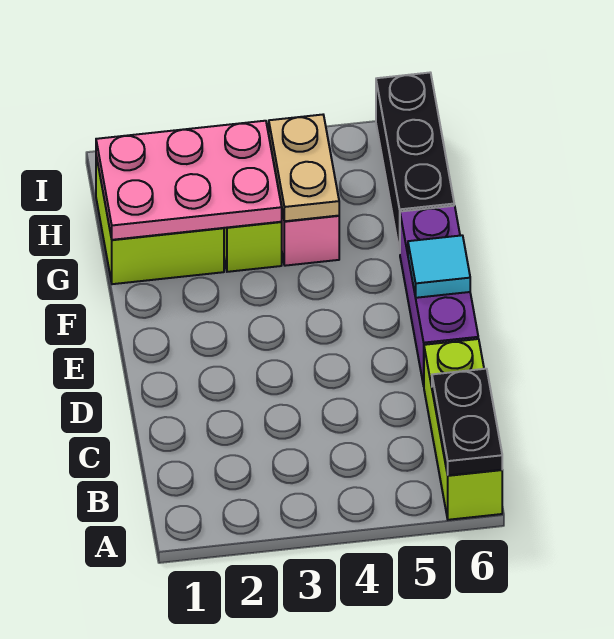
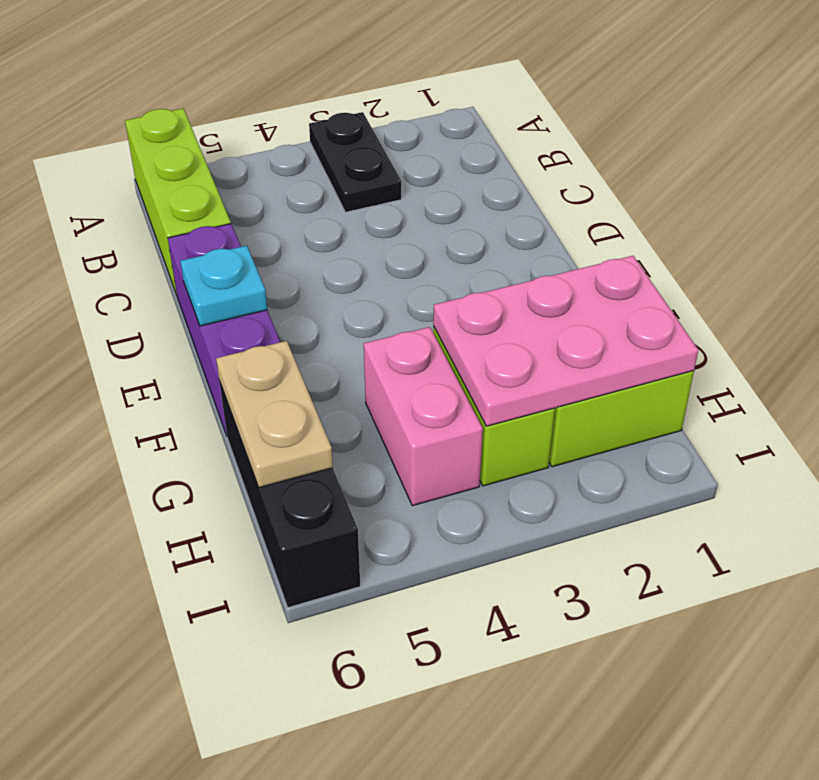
black 1x2 plate [432,369,502,475] -> black 1x2 plate moved to [309,112,401,212]
cyan 1x1 tile [408,235,470,298] -> cyan 1x1 plate [181,246,267,326]
tan 1x2 plate [269,115,339,221] -> tan 1x2 plate moved to [216,341,333,487]

